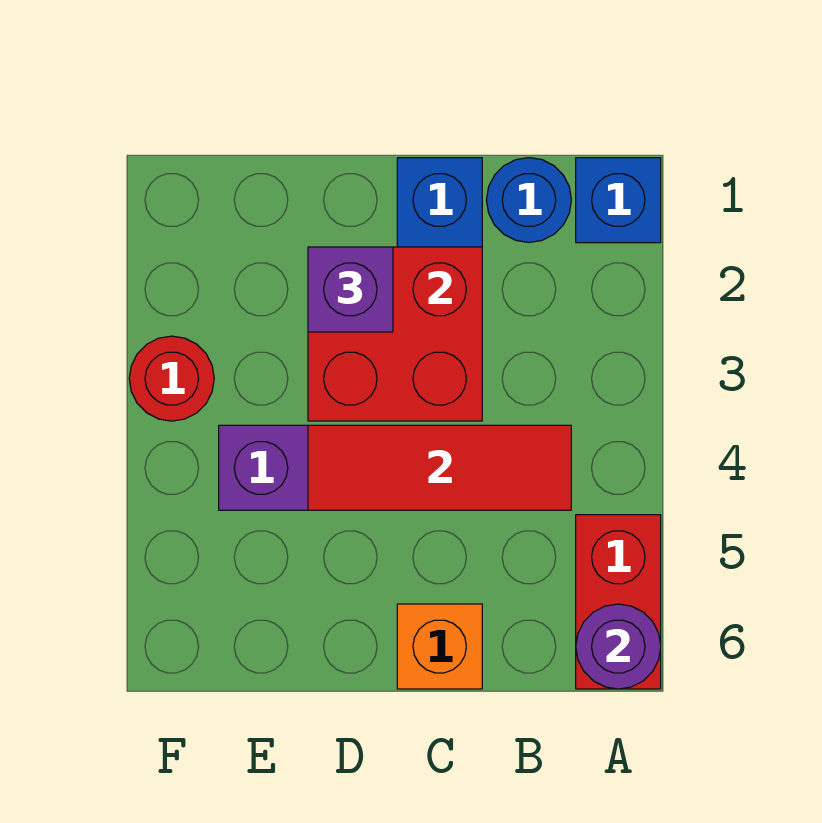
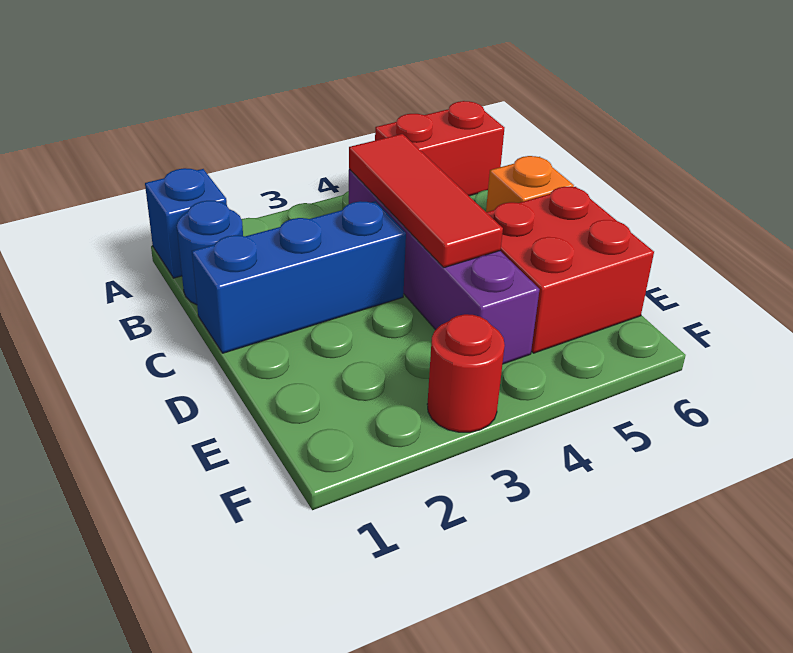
purple 1x1 round brick [576,604,661,689] -> none
red 2x2 brick [308,247,482,421] -> red 2x2 brick moved to [486,187,654,353]
purple 1x1 brick [308,247,393,332] -> none

